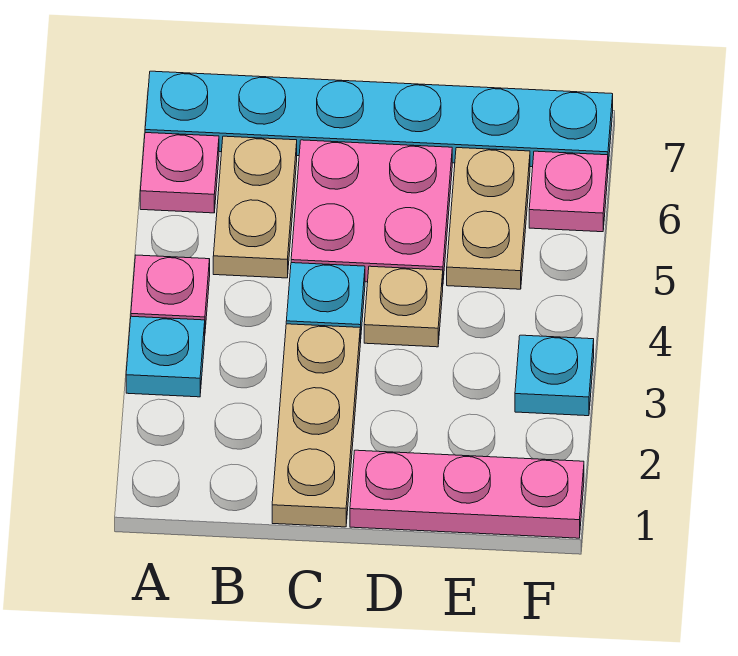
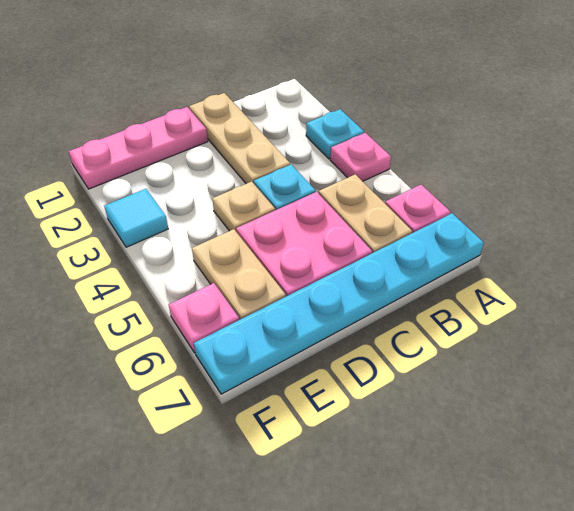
cyan 1x1 plate [515,335,594,416] -> cyan 1x1 tile [104,189,168,247]

